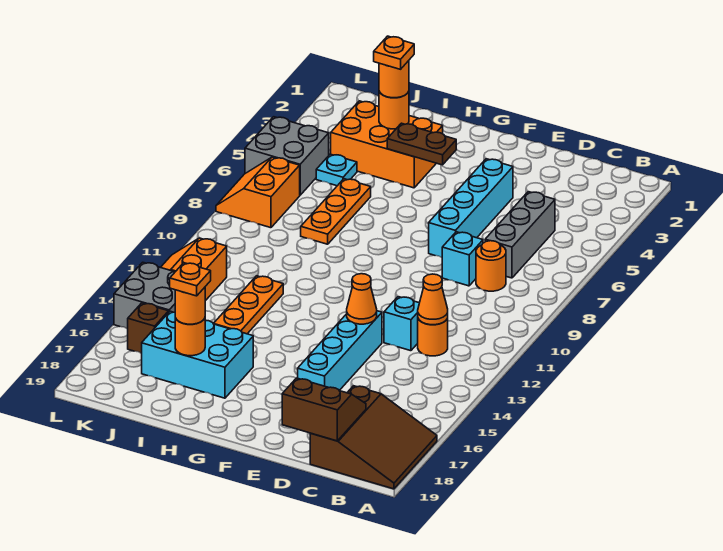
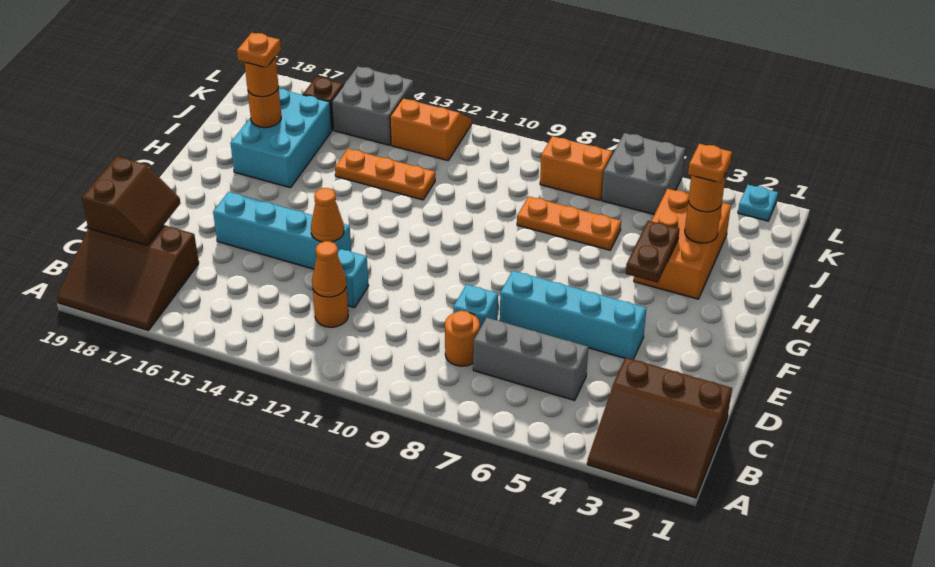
none -> brown 3x3 slope [587,358,732,498]
cyan 1x1 plate [316,154,357,186] -> cyan 1x1 plate moved to [738,185,778,221]

